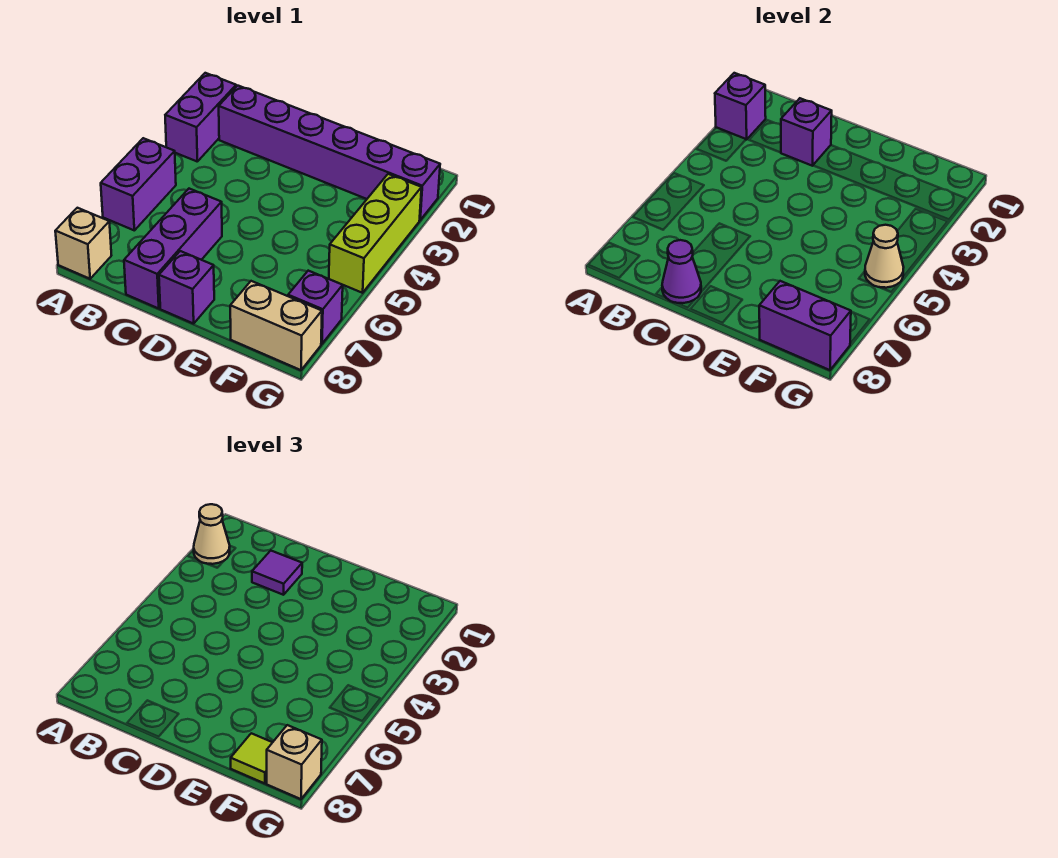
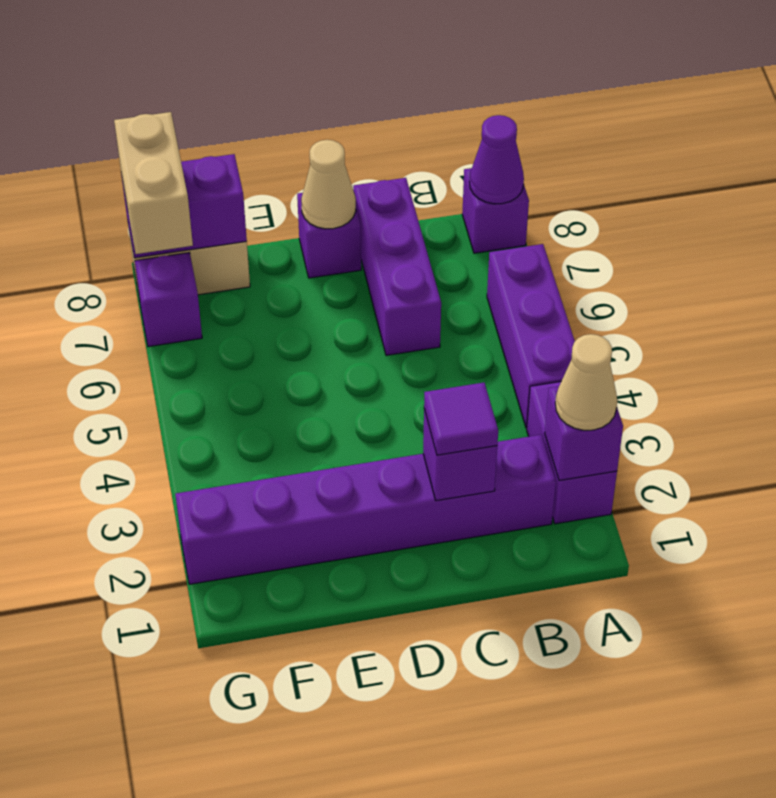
purple 1x2 brick [101,138,176,230] -> purple 1x3 brick [487,244,575,428]
tan 1x1 brick [55,208,111,279] -> purple 1x1 brick [462,168,529,253]
purple 1x1 cone [662,240,701,303] -> purple 1x1 cone moved to [469,115,524,204]
lime 1x1 tile [231,733,273,783] -> none
lime 1x3 brick [329,174,422,293] -> none
tan 1x1 cone [865,225,904,288] -> tan 1x1 cone moved to [301,140,356,229]
tan 1x1 brick [267,725,322,799] -> tan 1x2 brick [114,112,193,254]

